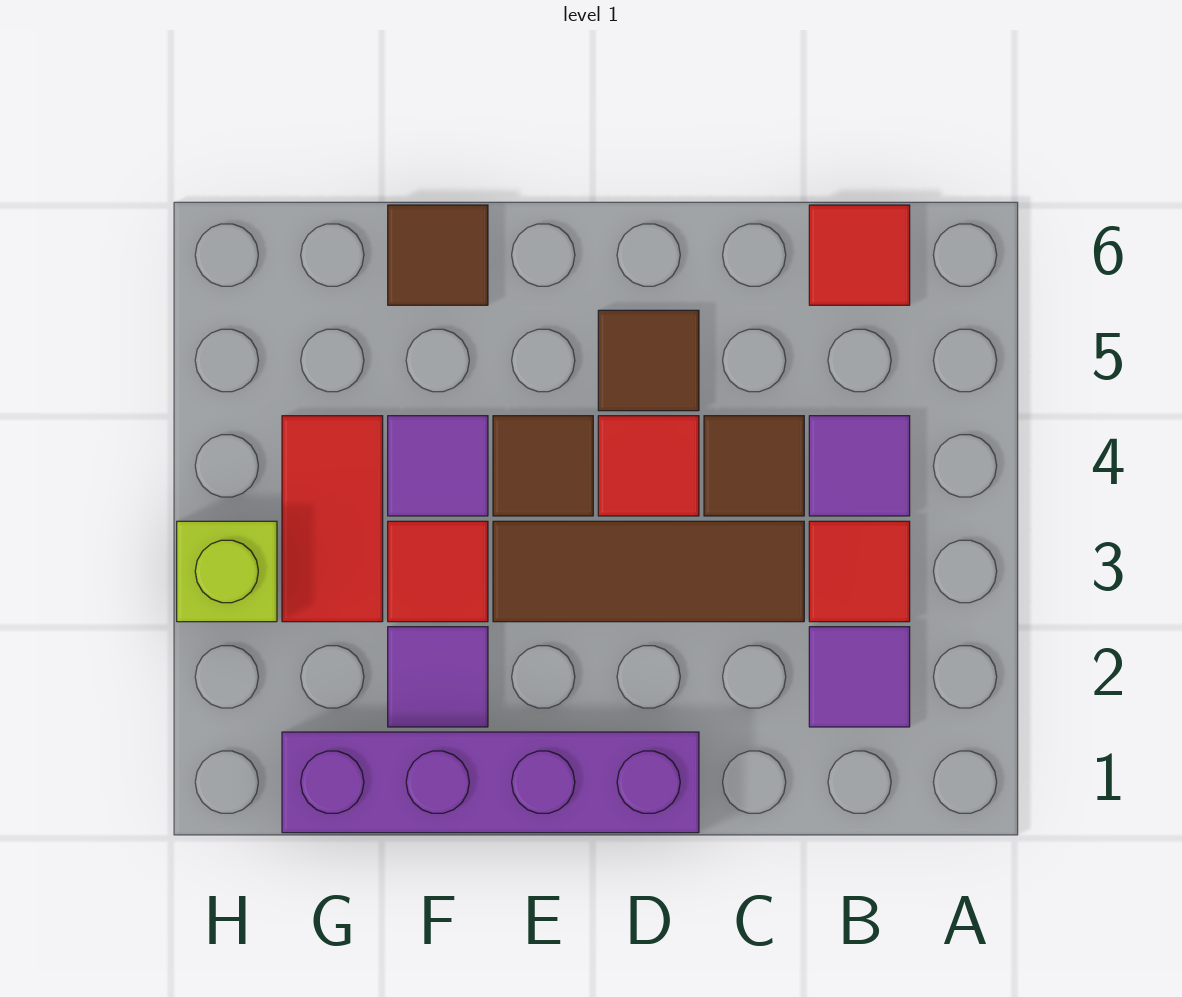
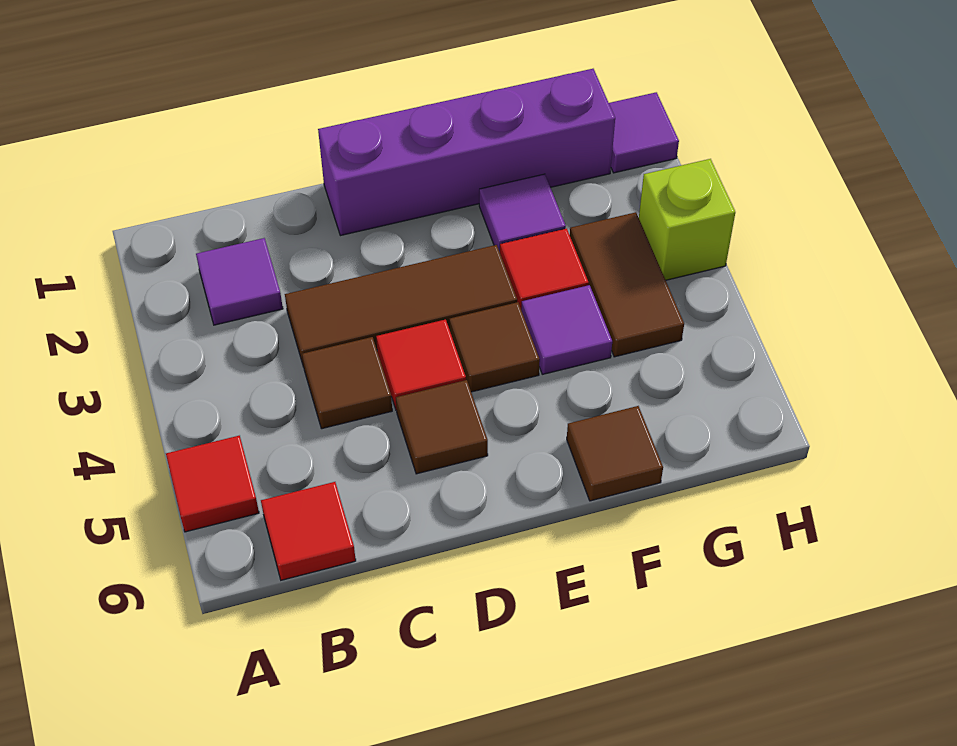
red 1x1 tile [809,521,910,622] -> red 1x1 tile moved to [166,436,259,532]
purple 1x1 tile [809,416,910,516] -> purple 1x1 tile moved to [609,92,679,173]
red 1x2 tile [282,416,383,622] -> brown 1x2 tile [570,212,684,357]

